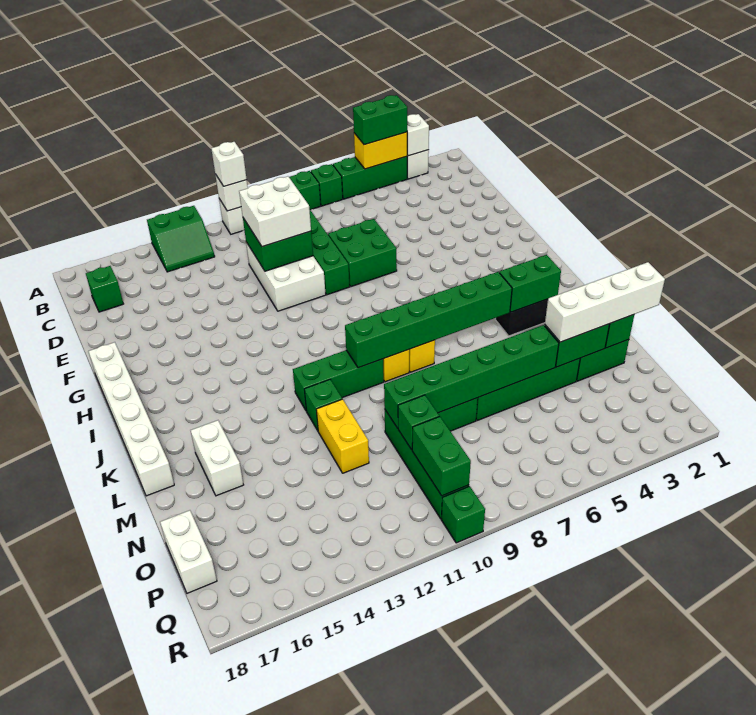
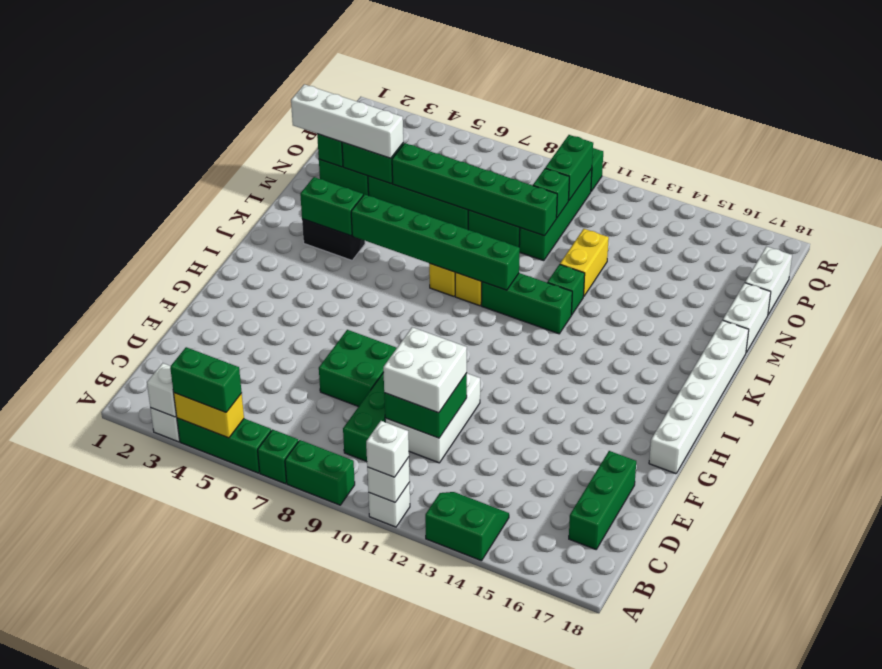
green 1x1 brick [86,266,123,312] -> green 1x3 brick [569,451,636,549]
white 1x2 brick [191,420,243,496] -> white 1x2 brick moved to [723,283,771,352]

